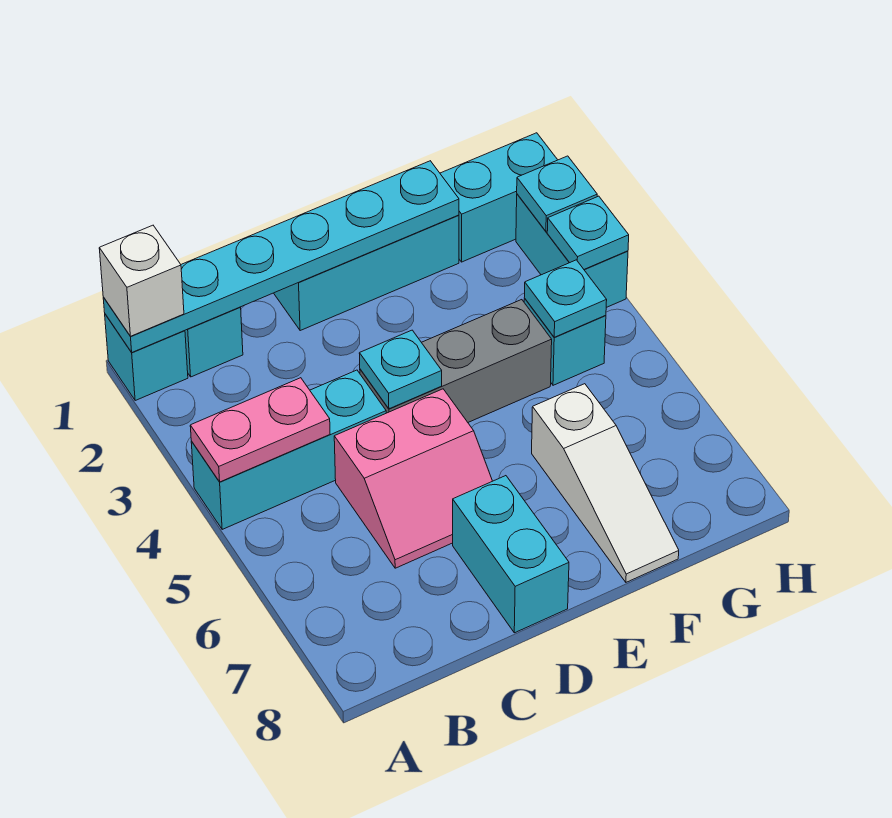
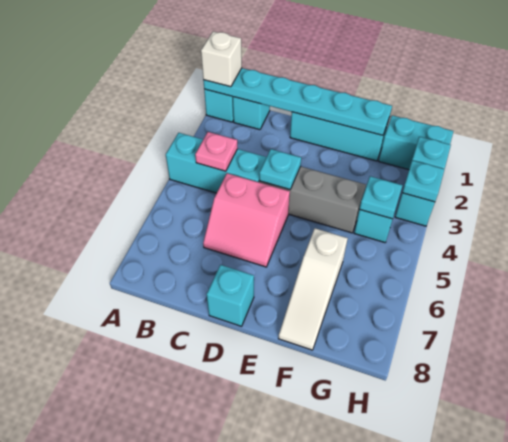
pink 1x2 plate [190,378,330,482] -> pink 1x1 plate [195,132,238,171]
cyan 1x2 brick [453,476,569,633] -> cyan 1x1 brick [207,265,254,326]

